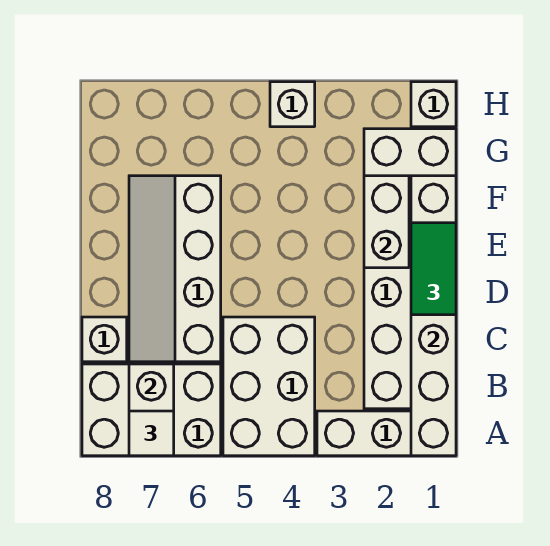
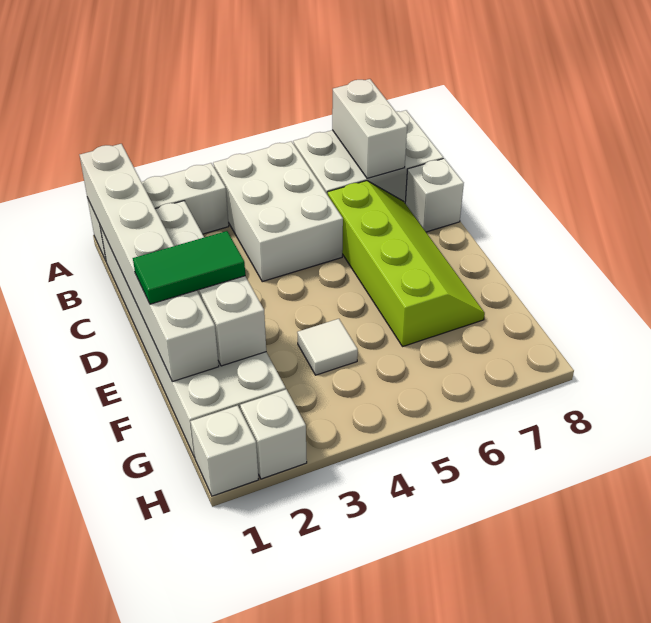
white 1x1 tile [129,411,174,456] -> white 1x1 tile moved to [297,319,358,375]
white 2x4 slope [129,176,221,362] -> lime 2x4 slope [328,181,485,346]
green 1x2 tile [411,223,456,315] -> green 1x2 tile turned to [133,231,245,304]
white 1x1 brick [270,82,315,127] -> white 1x1 brick moved to [240,389,307,479]

